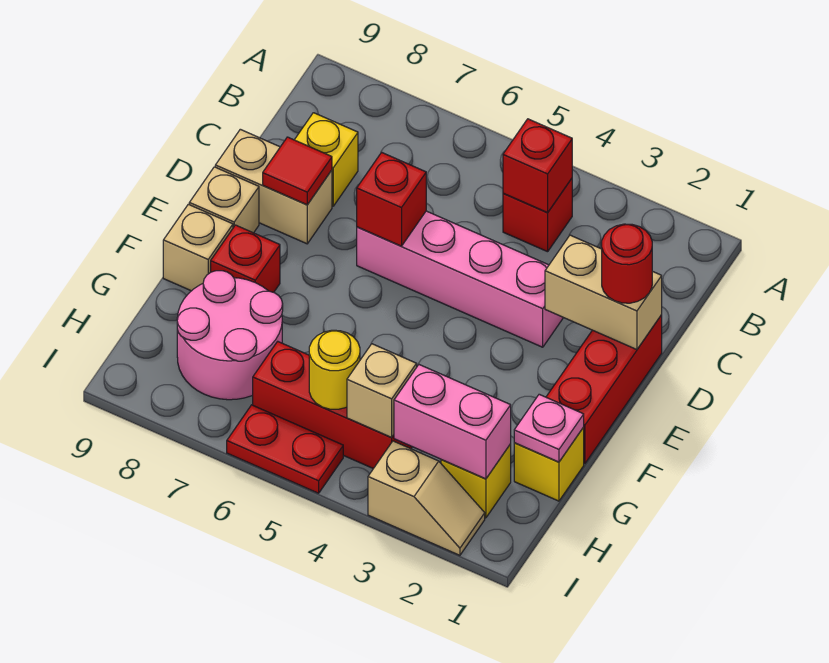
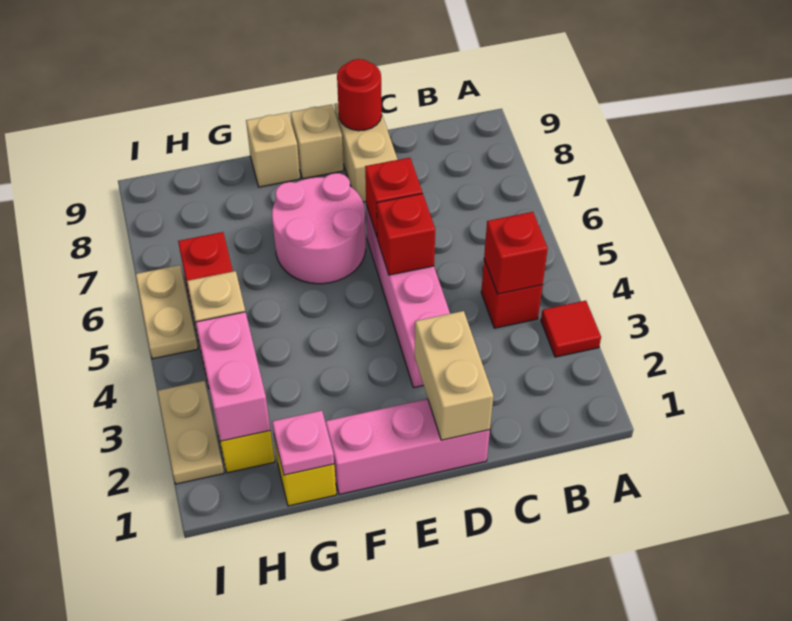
yellow 1x1 brick [295,113,358,206] -> none
red 1x3 brick [546,315,662,464] -> pink 1x3 brick [326,399,490,494]
red 1x1 round brick [602,224,652,303] -> red 1x1 round brick moved to [337,59,382,131]
red 1x1 tile [263,137,332,205] -> red 1x1 tile moved to [541,301,601,357]
red 1x1 brick [211,225,280,292] -> red 1x1 brick moved to [377,194,435,275]
pink 2x2 round brick [177,271,283,400] -> pink 2x2 round brick moved to [272,173,366,284]
yellow 1x1 round brick [309,330,360,409] -> none
tan 1x2 slope [368,441,485,555] -> tan 1x2 plate [157,381,224,484]
red 1x2 plate [227,405,343,493] -> tan 1x2 plate [136,265,198,359]

